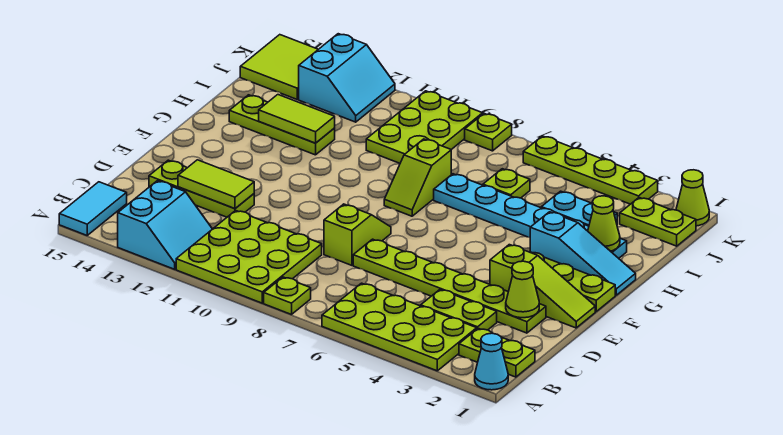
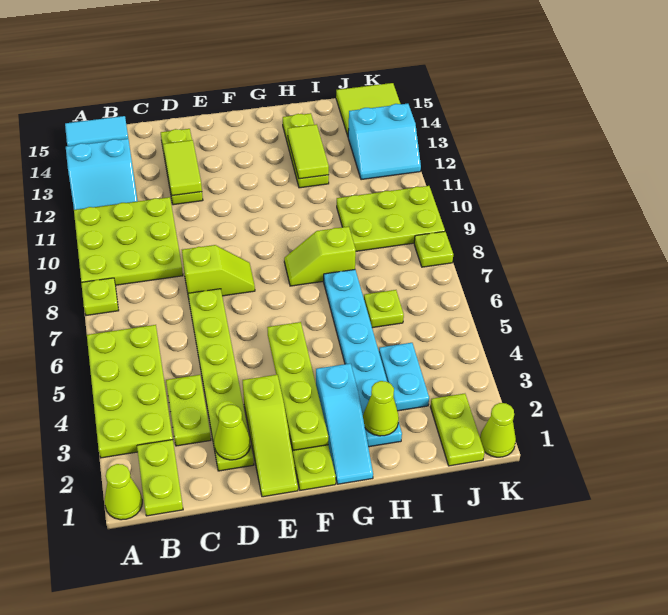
cyan 1x1 cone [475,333,508,390] -> lime 1x1 cone [105,464,142,520]
lime 1x4 plate [523,136,658,204] -> lime 1x4 plate moved to [267,322,328,450]

